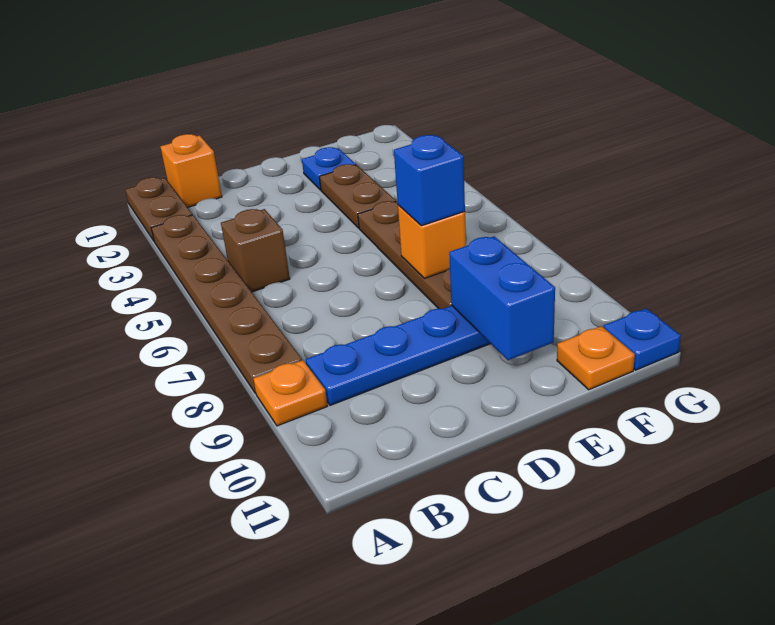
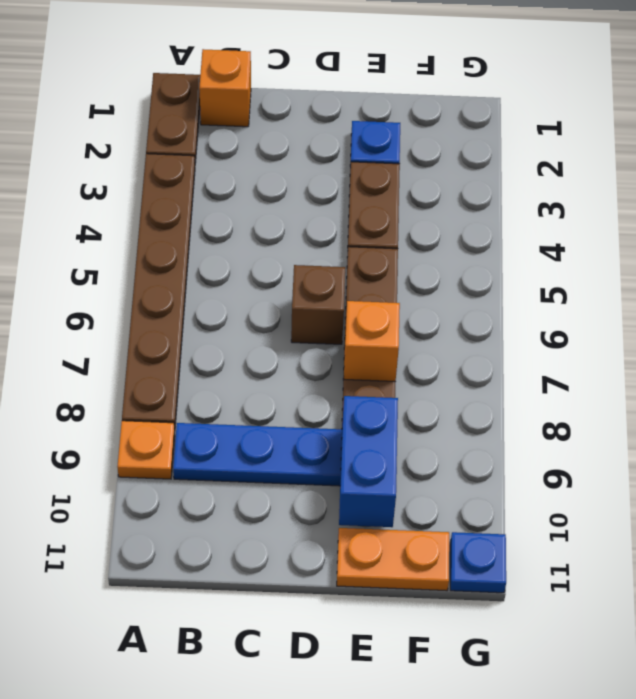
brown 1x1 brick [221,209,290,292] -> brown 1x1 brick moved to [291,265,345,344]
blue 1x1 brick [394,135,465,226] -> none
orange 1x1 plate [557,326,635,390] -> orange 1x2 plate [337,528,449,591]

